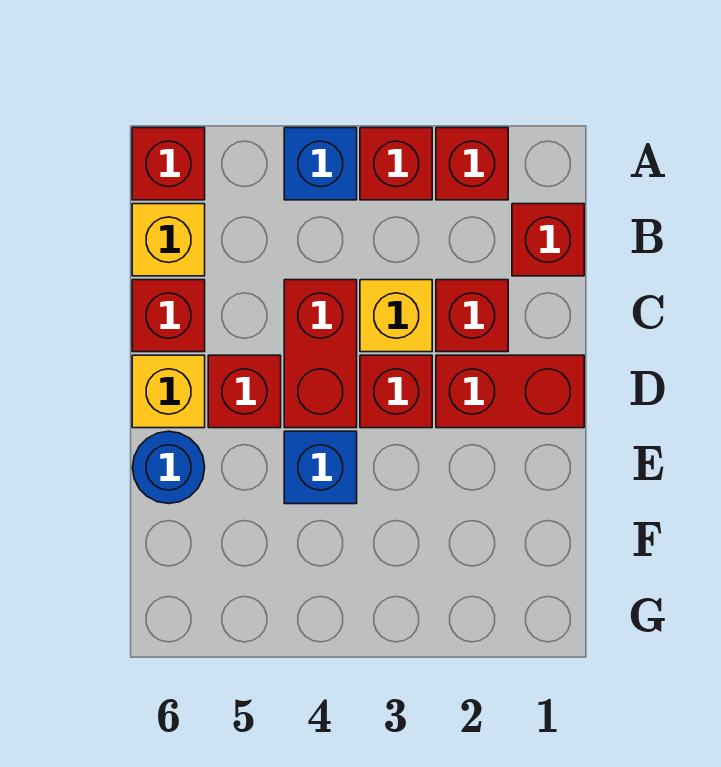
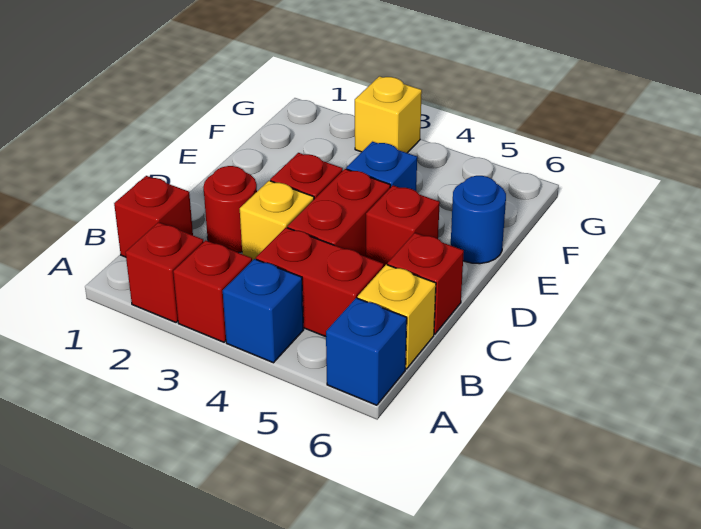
red 1x1 brick [132,128,205,200] -> blue 1x1 brick [326,298,407,405]
red 1x1 brick [436,280,508,352] -> red 1x1 round brick [203,166,257,253]
red 1x2 brick [436,355,584,428] -> red 1x2 brick moved to [256,228,384,337]
yellow 1x1 brick [132,355,205,428] -> yellow 1x1 brick moved to [355,76,422,153]

